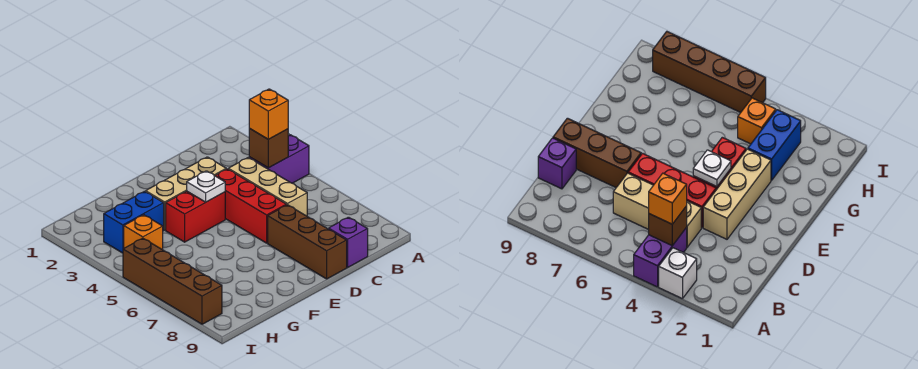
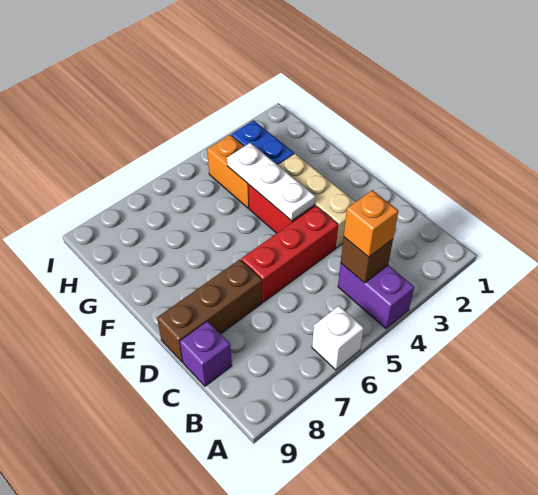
white 1x1 brick [659,248,697,299] -> white 1x1 brick moved to [312,306,364,370]
tan 1x3 brick [228,158,307,216] -> none
white 1x1 plate [187,171,225,202] -> white 1x3 plate [227,143,316,221]
orange 1x1 brick [124,215,163,250] -> orange 1x2 brick [207,135,249,208]
brown 1x4 brick [123,238,222,324] -> none

